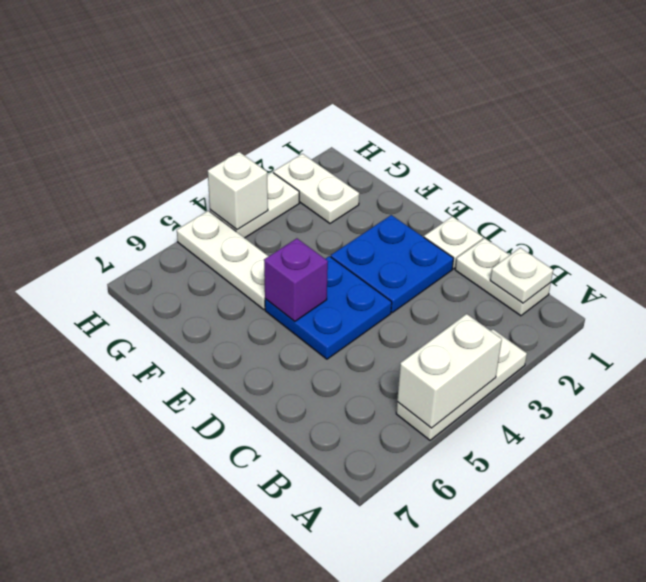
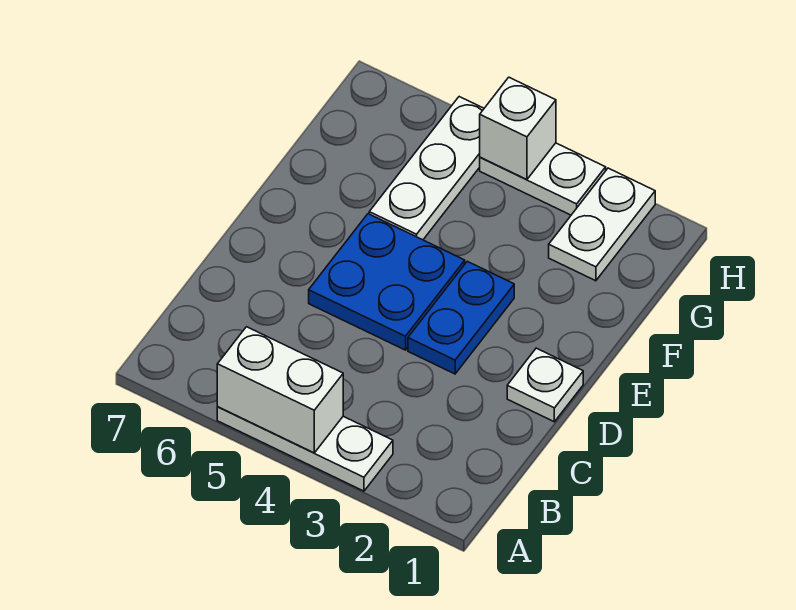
white 1x2 plate [455,238,551,316] -> none
white 1x1 plate [490,248,553,303] -> none
blue 2x2 plate [331,215,454,313] -> blue 1x2 plate [408,261,514,374]
purple 1x1 brick [264,238,328,321] -> none

